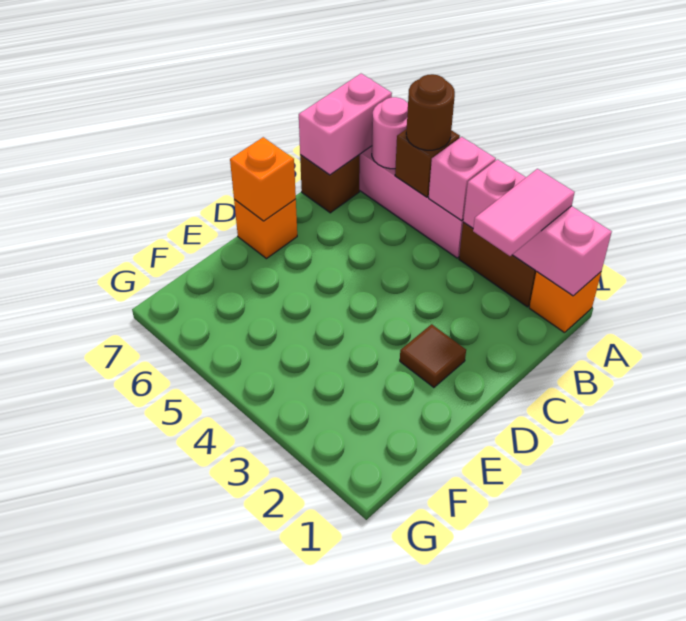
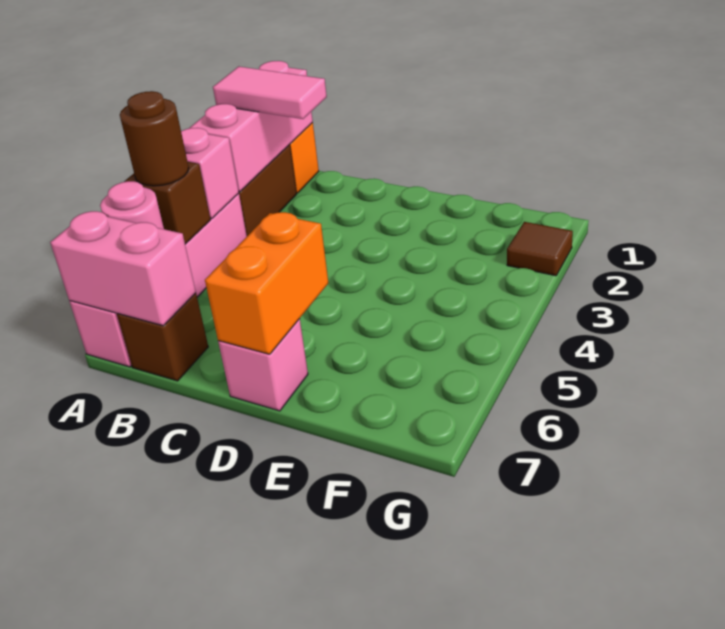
brown 1x1 tile [400,324,466,387] -> brown 1x1 tile moved to [507,222,573,276]
orange 1x1 brick [234,199,297,259] -> pink 1x1 brick [218,319,308,411]
orange 1x1 brick [230,137,296,221] -> orange 1x2 brick [205,212,328,354]

